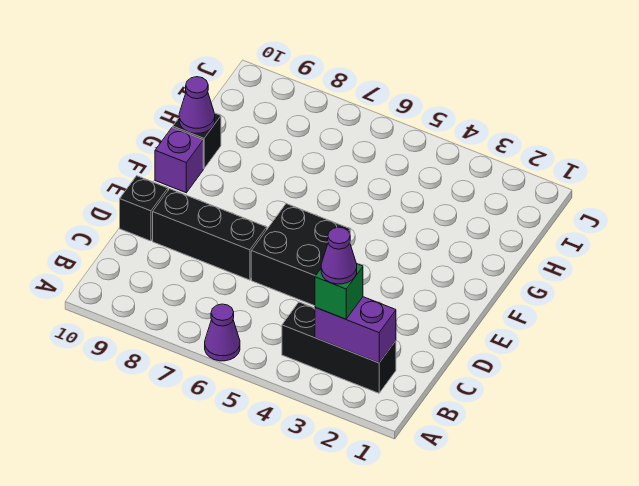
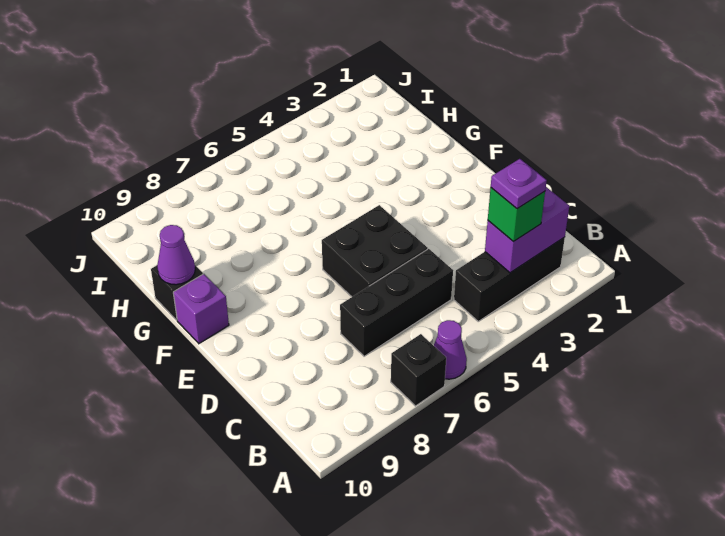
purple 1x1 cone [321,227,357,284] -> purple 1x1 plate [491,159,547,209]
black 1x3 brick [153,189,267,280] -> black 1x3 brick moved to [340,249,453,356]
black 1x1 brick [120,176,168,241] -> black 1x1 brick moved to [391,334,446,406]

